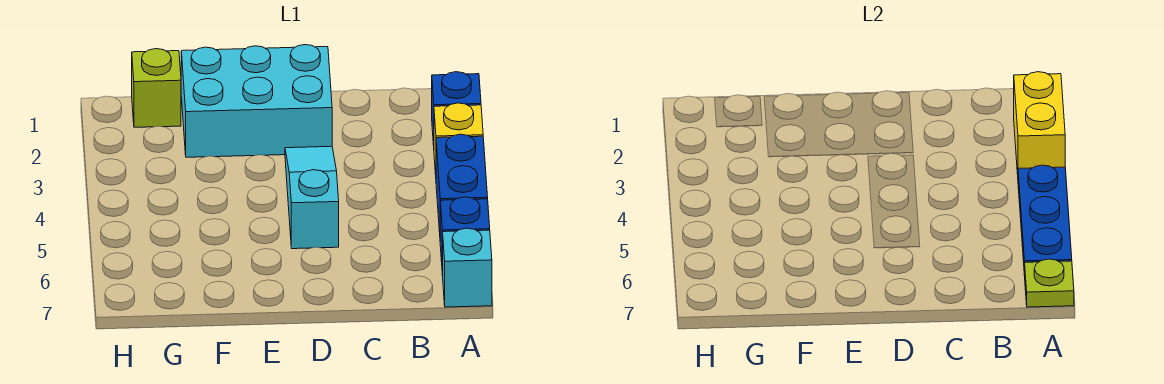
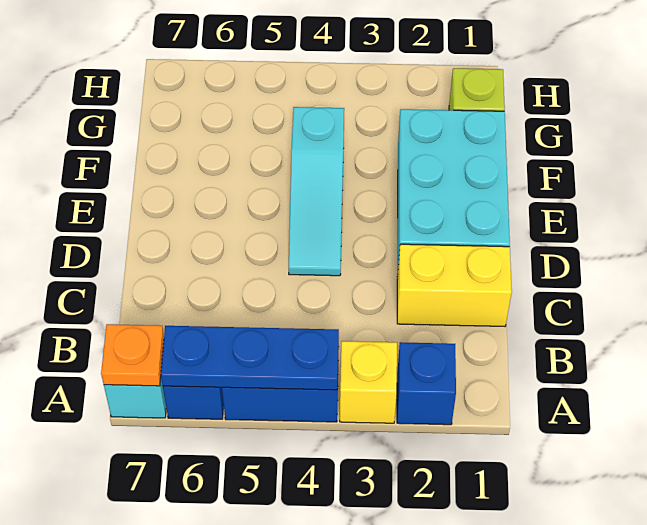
yellow 1x2 brick [1014,72,1065,174] -> yellow 1x2 brick moved to [397,244,512,326]
lime 1x1 plate [1025,259,1074,307] -> orange 1x1 plate [101,324,164,386]
cyan 1x3 slope [285,146,339,249] -> cyan 1x3 slope turned to [289,107,344,276]

